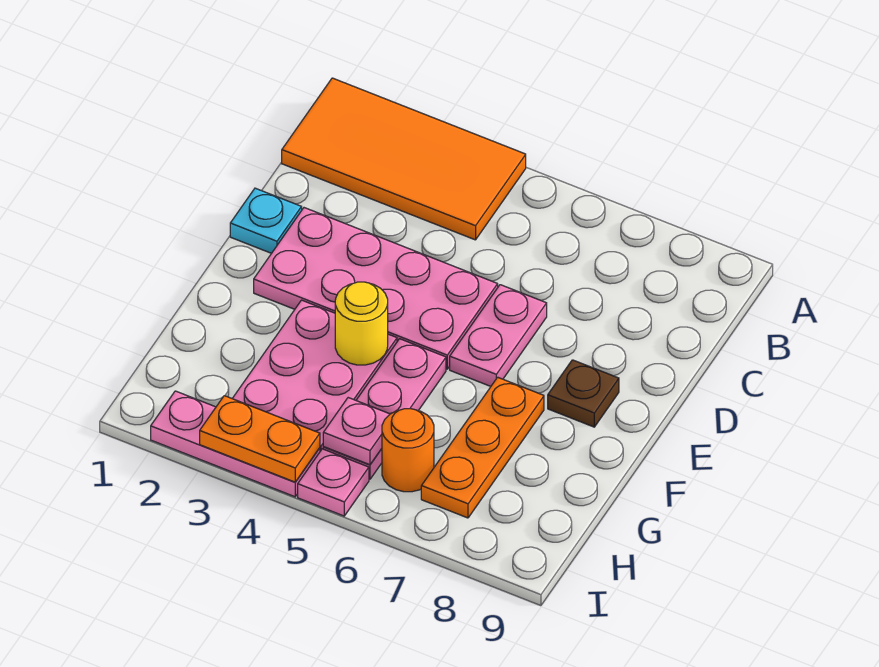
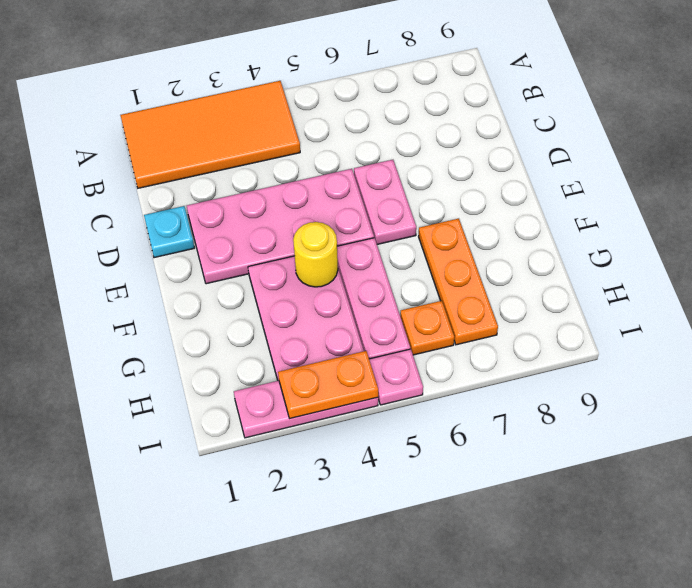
brown 1x1 plate [548,360,619,427] -> none
pink 1x1 plate [323,398,390,465] -> none
orange 1x1 round brick [382,409,434,492] -> orange 1x1 plate [400,301,454,355]

